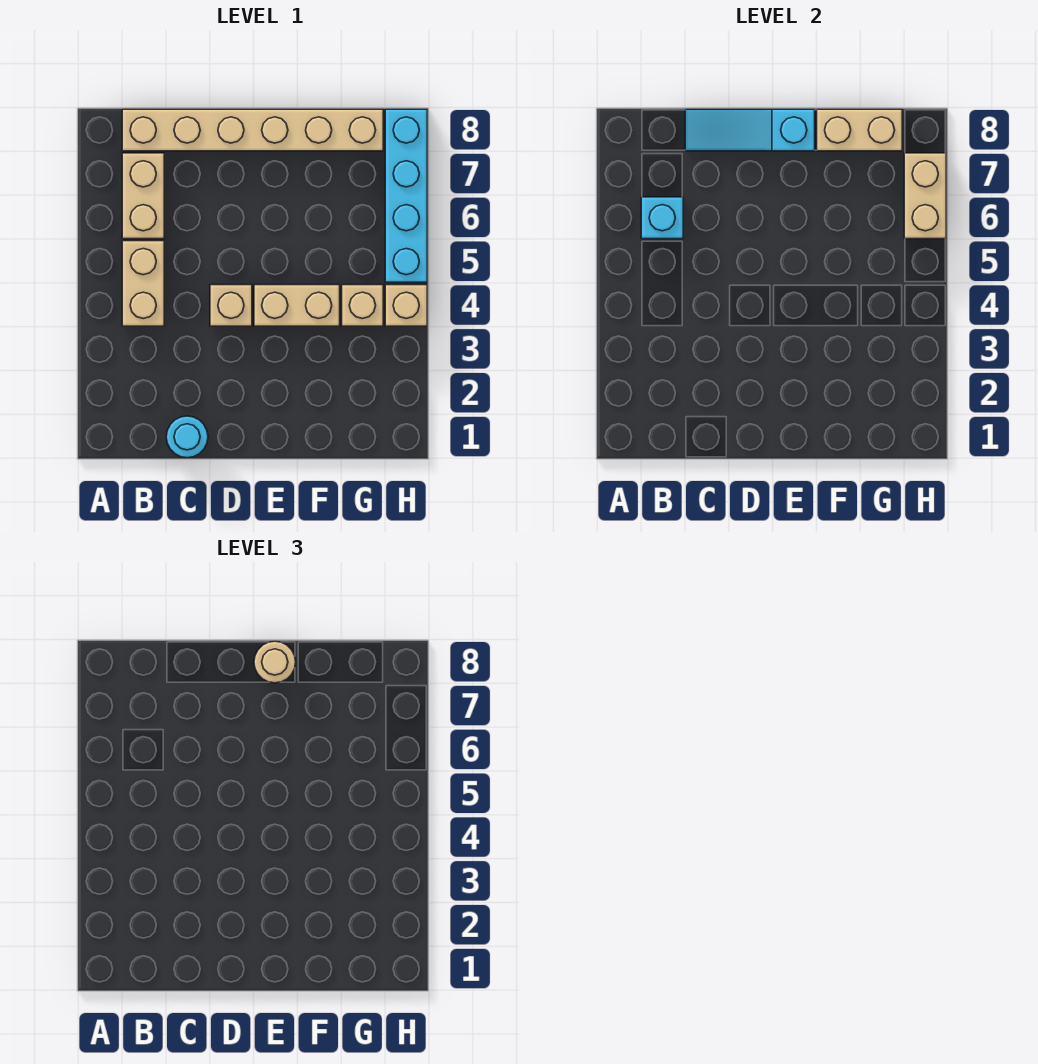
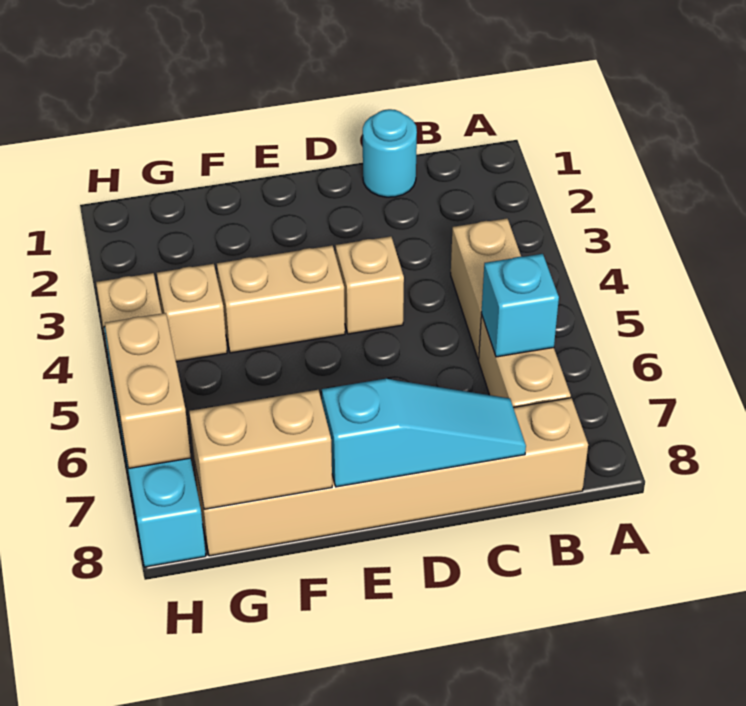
tan 1x1 round brick [254,641,296,683] -> none

